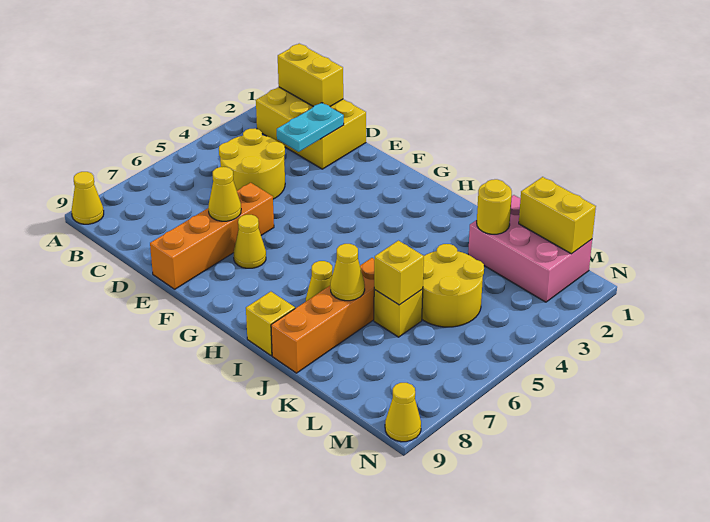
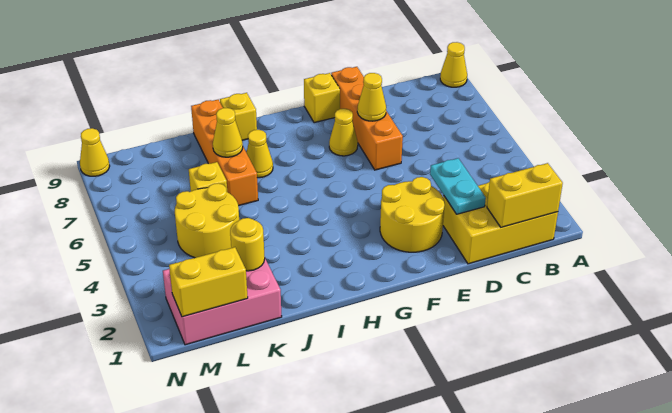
yellow 2x2 round brick [219,129,285,199] -> yellow 2x2 round brick moved to [380,177,445,252]
yellow 1x1 brick [374,241,424,305] -> yellow 1x1 brick moved to [304,73,340,123]

